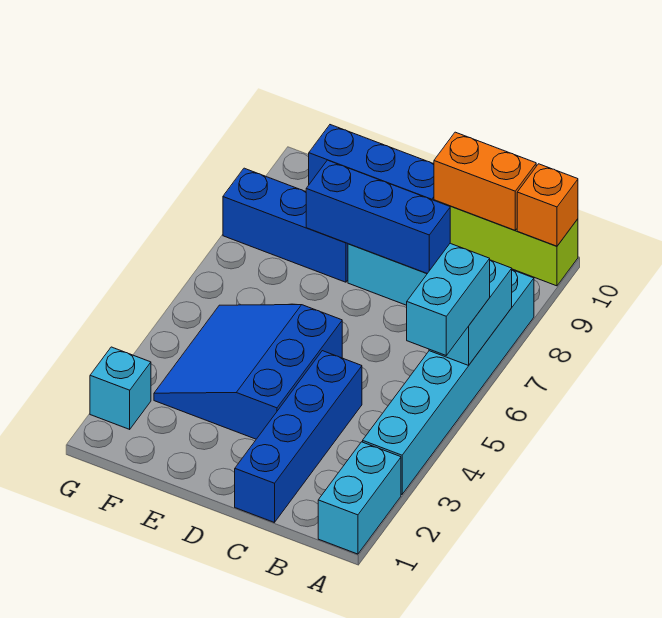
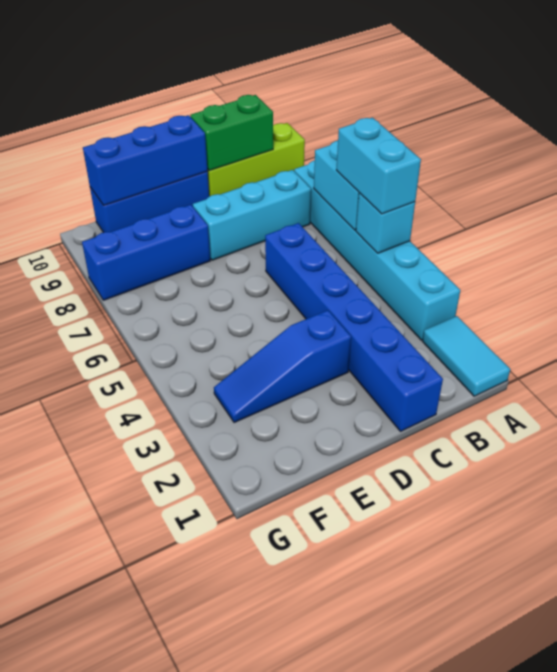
cyan 1x2 brick [318,442,401,554] -> cyan 1x2 tile [423,316,510,396]
orange 1x1 brick [517,164,578,246] -> none
orange 1x2 brick [434,132,536,230] -> green 1x2 brick [190,95,273,171]
blue 1x4 brick [235,351,362,523] -> blue 1x6 brick [265,223,443,431]
blue 1x3 brick [306,160,450,274] -> blue 1x3 brick moved to [83,115,208,205]
blue 3x3 slope [154,305,342,439] -> blue 1x3 slope [214,310,351,423]
cyan 1x1 brick [90,347,151,429] -> cyan 1x1 brick moved to [356,193,415,253]

